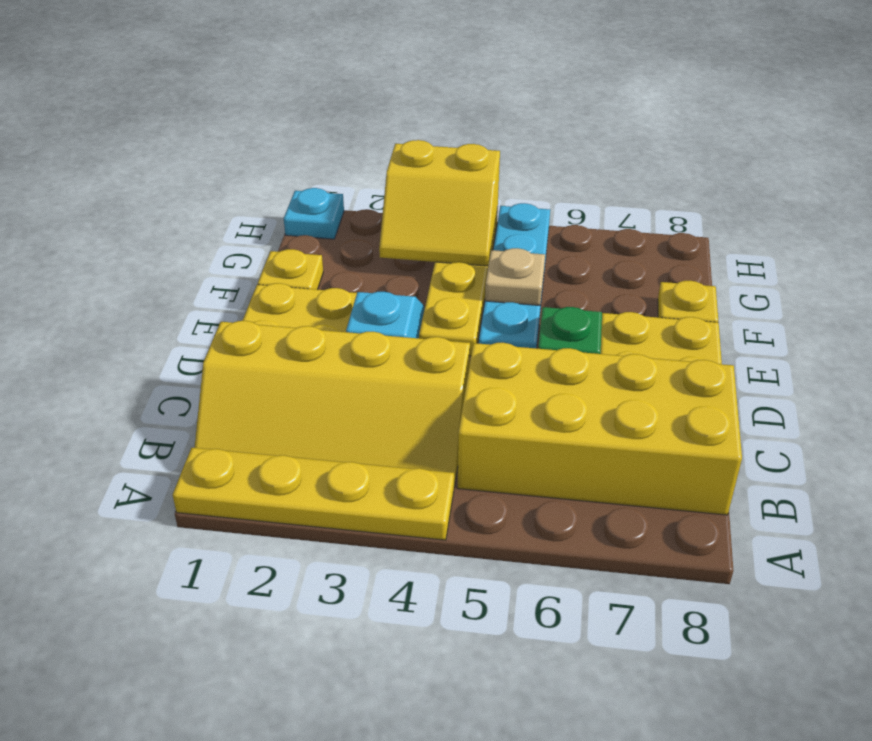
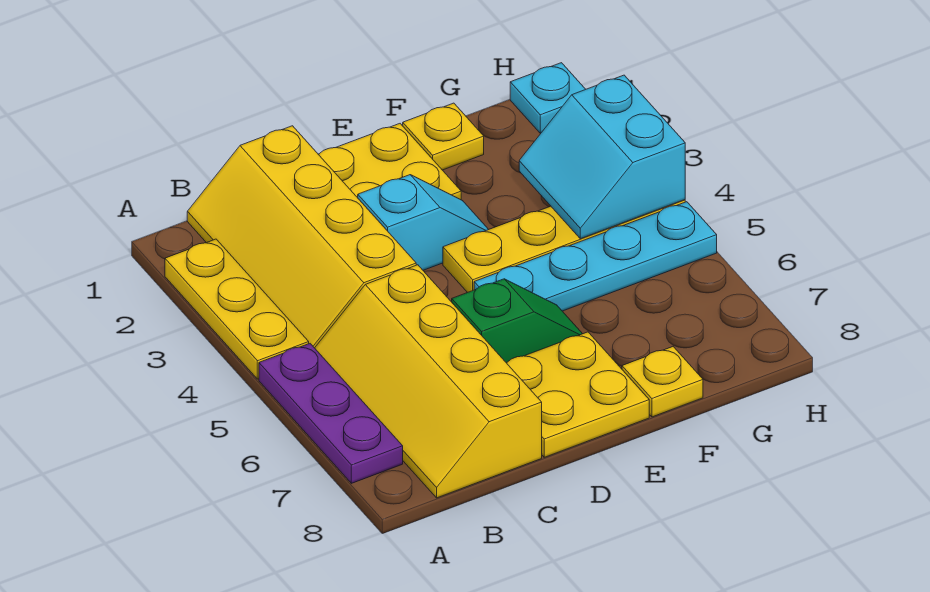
yellow 1x4 plate [173,448,454,540] -> yellow 1x3 plate [165,239,309,379]
none -> purple 1x3 plate [259,344,403,483]
yellow 2x4 brick [457,343,742,515] -> yellow 2x4 slope [315,265,542,498]
tan 1x1 plate [485,248,545,305] -> none
yellow 2x2 slope [379,140,500,266] -> cyan 2x2 slope [519,75,685,239]

